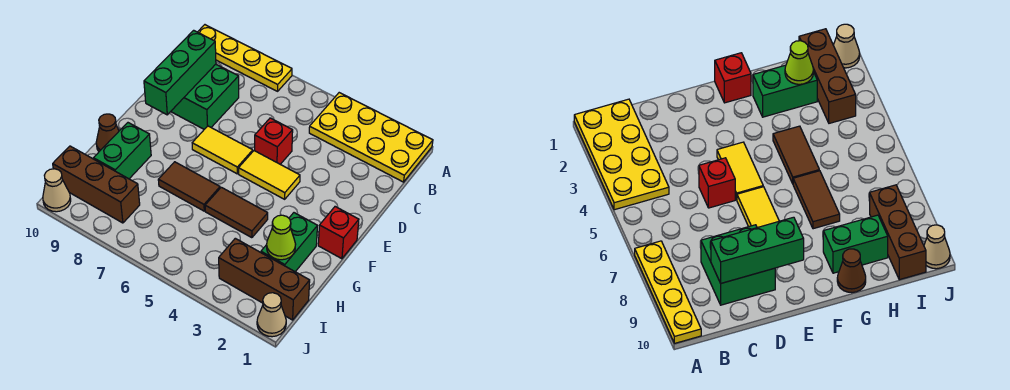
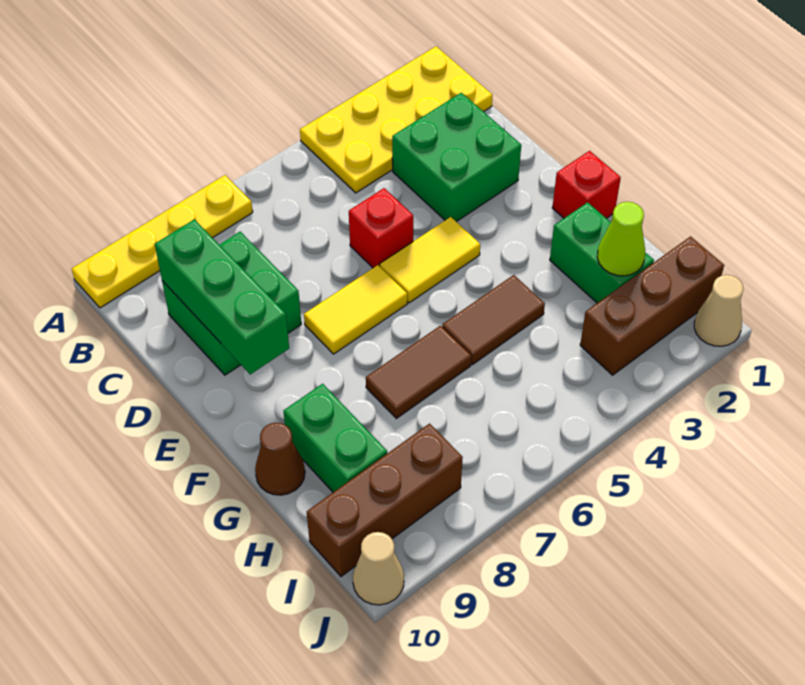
none -> green 2x2 brick [392,93,521,222]

